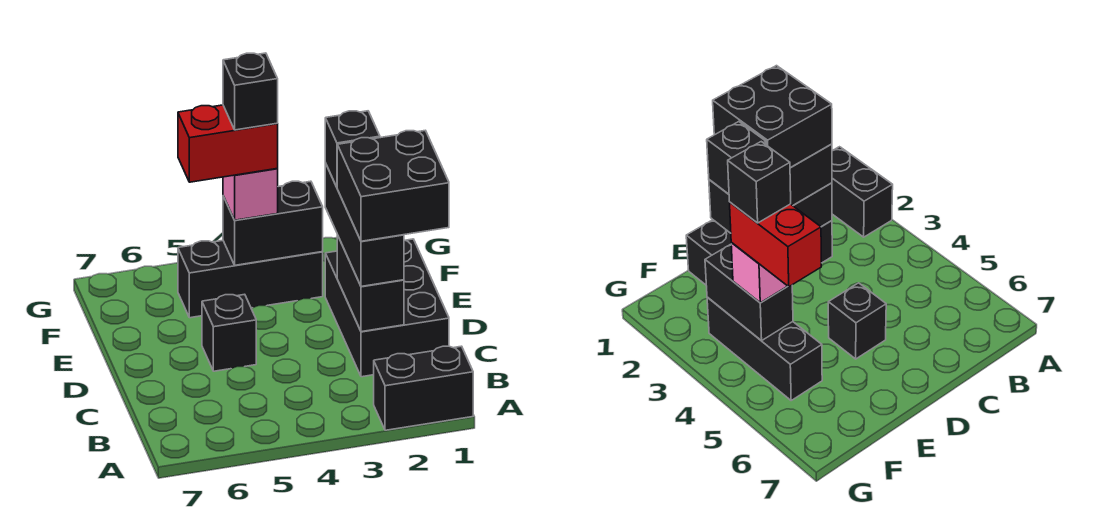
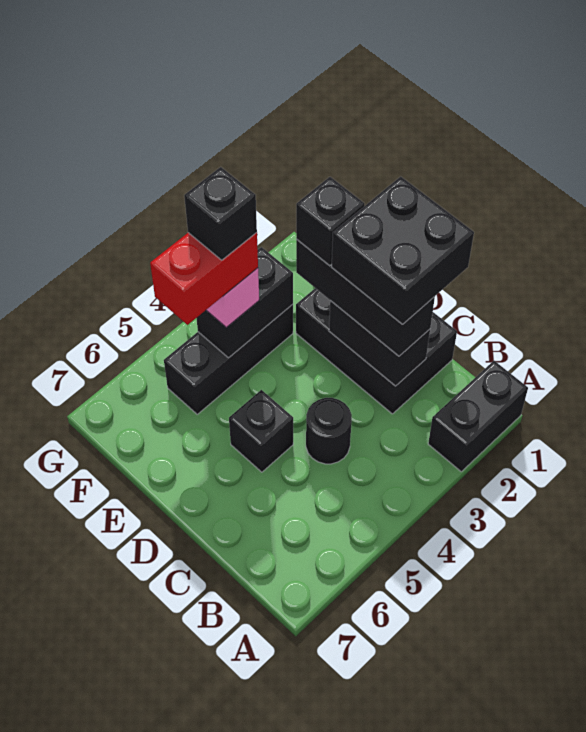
none -> black 1x1 round brick [306,398,352,464]

